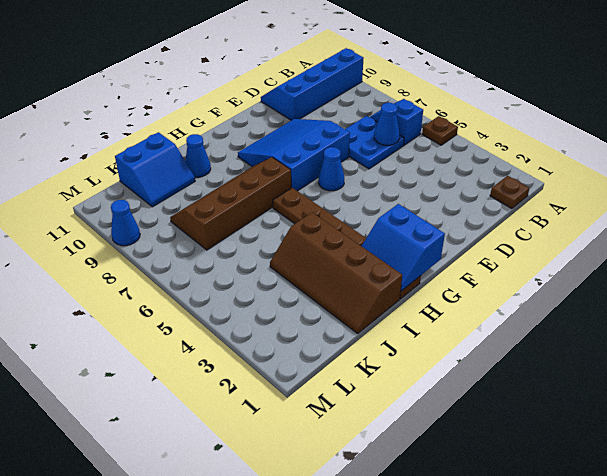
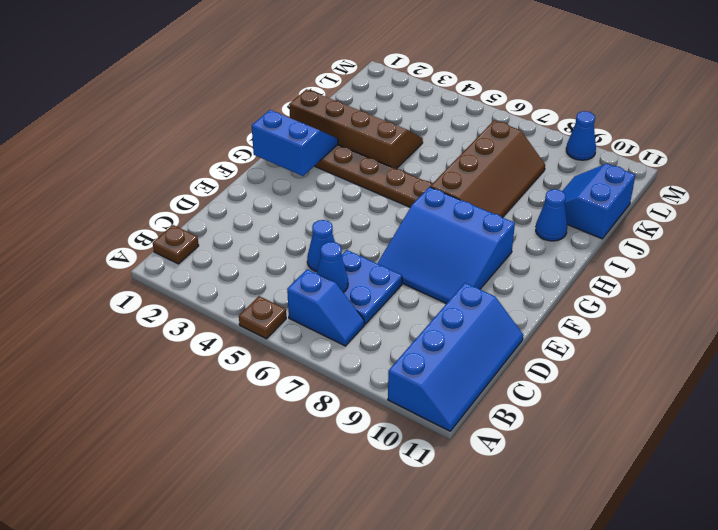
blue 3x3 slope [238,119,350,191] -> blue 3x3 slope turned to [377,187,515,304]
blue 1x1 cone [319,147,344,191] -> blue 1x1 cone moved to [307,220,335,272]

